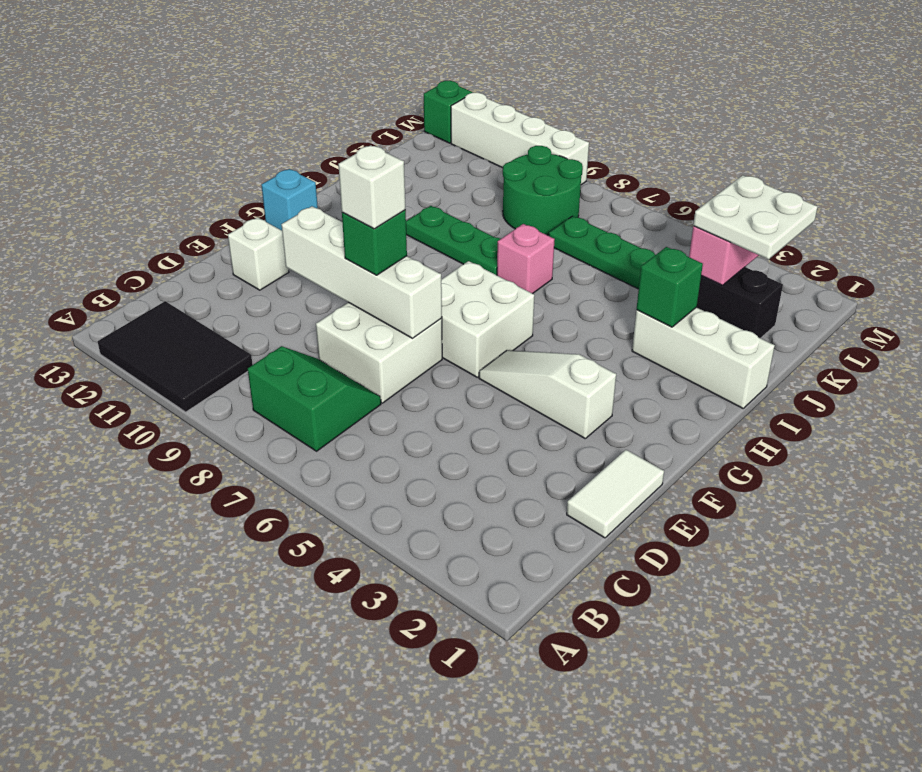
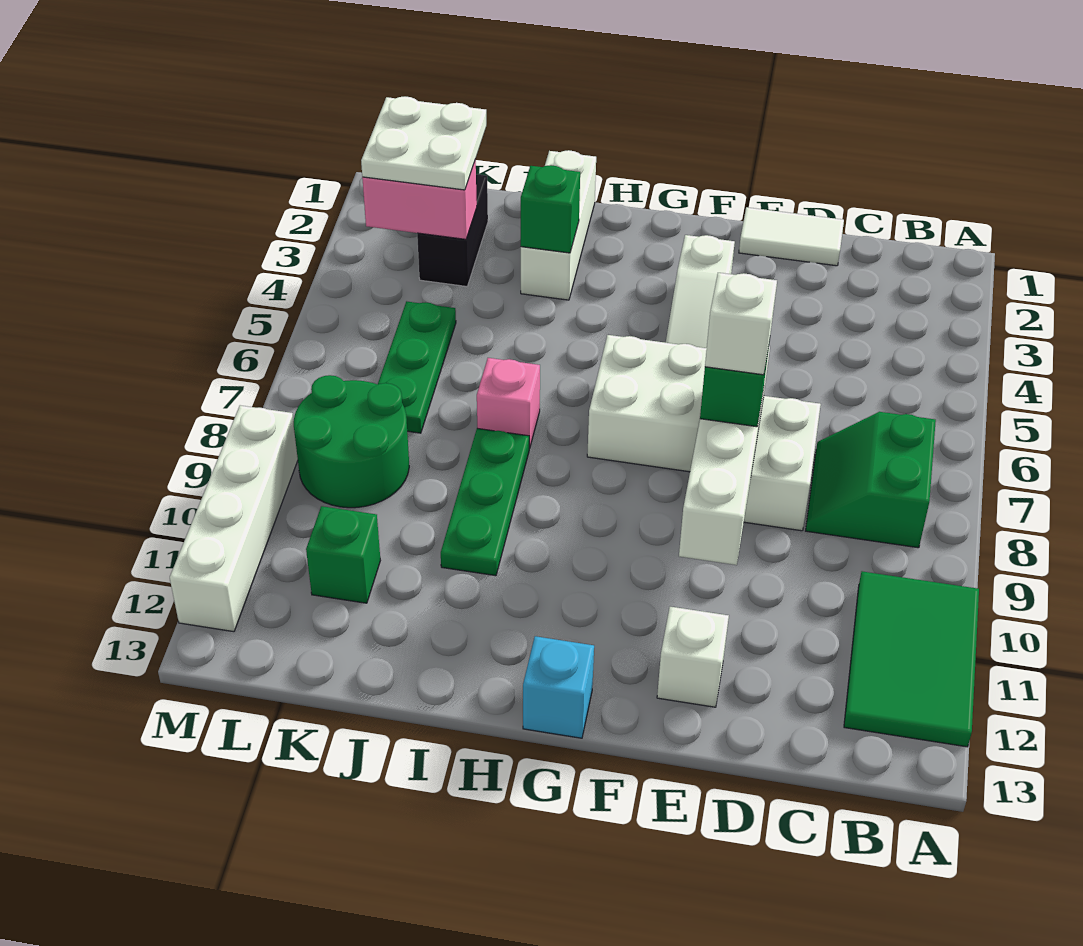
black 2x3 tile [98,301,253,412] -> green 2x3 tile [844,571,979,747]
green 1x1 brick [424,81,473,143] -> green 1x1 brick moved to [306,506,380,603]

